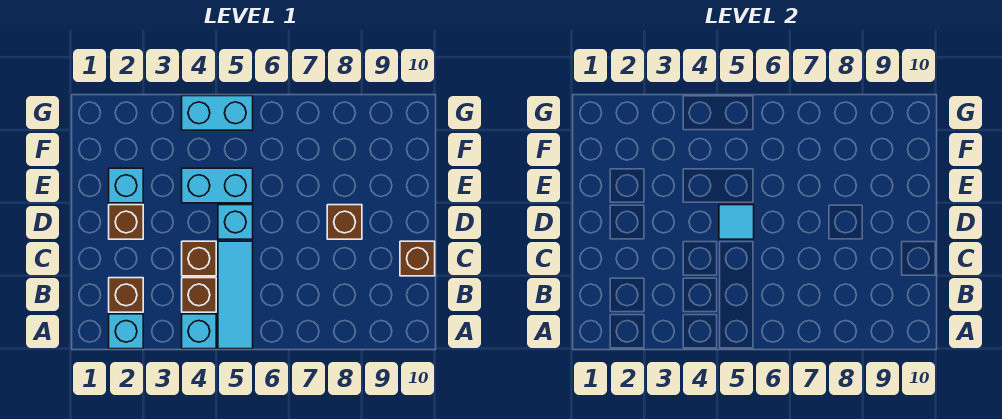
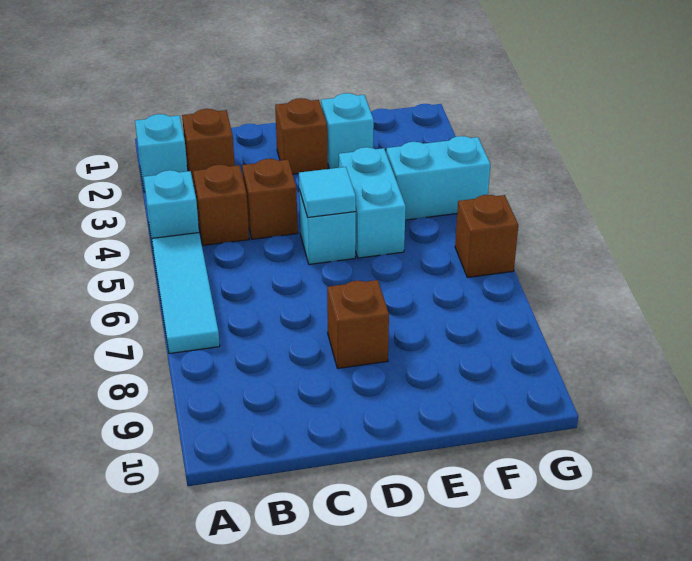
cyan 1x3 tile [218,241,253,349] -> cyan 1x3 tile turned to [152,233,220,354]
brown 1x1 brick [400,241,435,276] -> brown 1x1 brick moved to [455,195,518,277]
cyan 1x2 brick [182,96,253,130] -> cyan 1x2 brick turned to [386,136,490,220]

